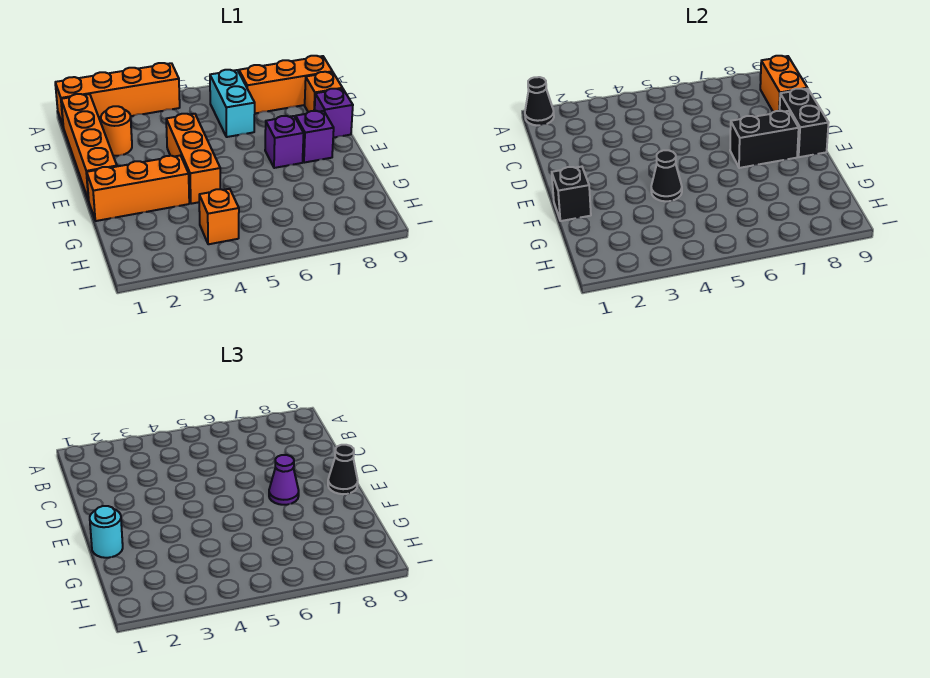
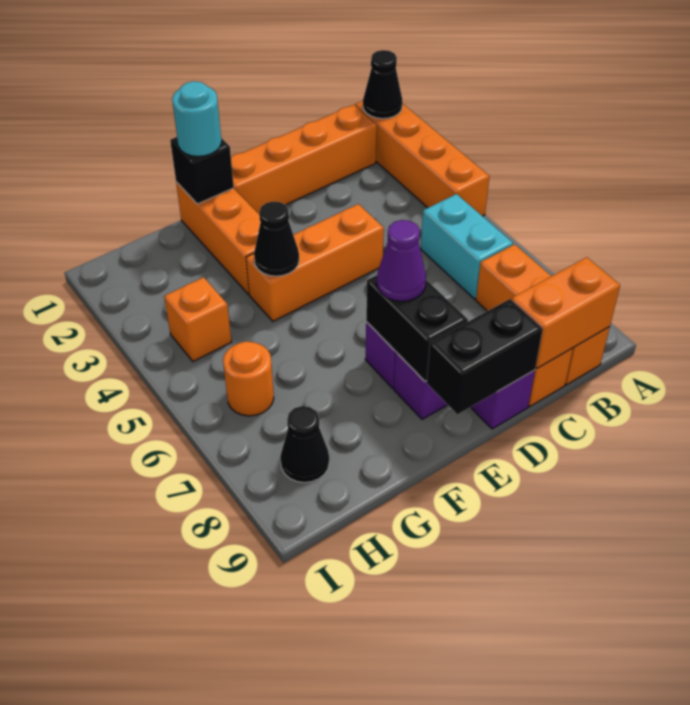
cyan 1x2 brick [210,70,255,137] -> cyan 1x2 brick turned to [421,194,513,299]
orange 1x1 round brick [101,106,132,156] -> orange 1x1 round brick moved to [223,341,274,416]
black 1x1 cone [328,445,358,494] -> black 1x1 cone moved to [280,406,329,483]

